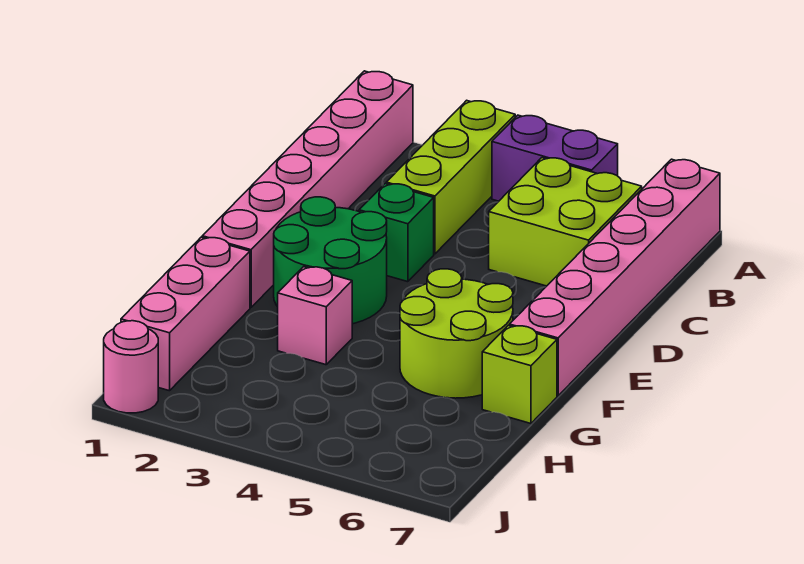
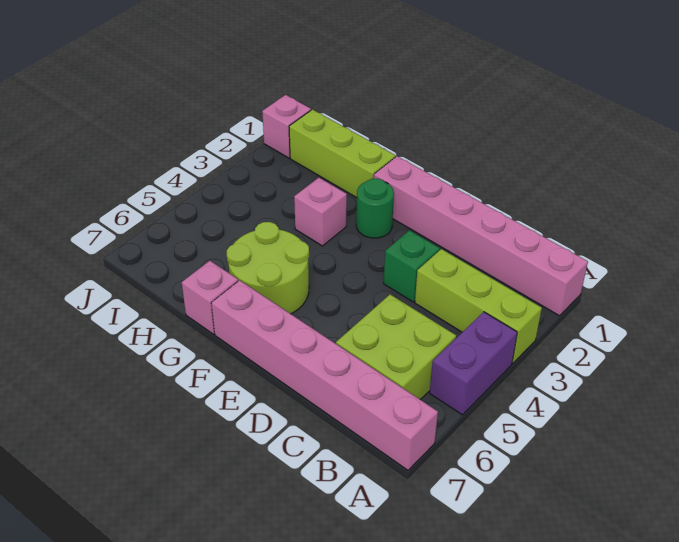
green 2x2 round brick [274,197,387,324] -> green 1x1 round brick [356,179,394,238]
pink 1x3 brick [121,237,250,391] -> lime 1x3 brick [289,109,395,198]
lime 1x1 brick [482,325,557,424] -> pink 1x1 brick [182,261,238,334]
pink 1x1 round brick [104,321,158,413] -> pink 1x1 brick [262,95,311,158]

